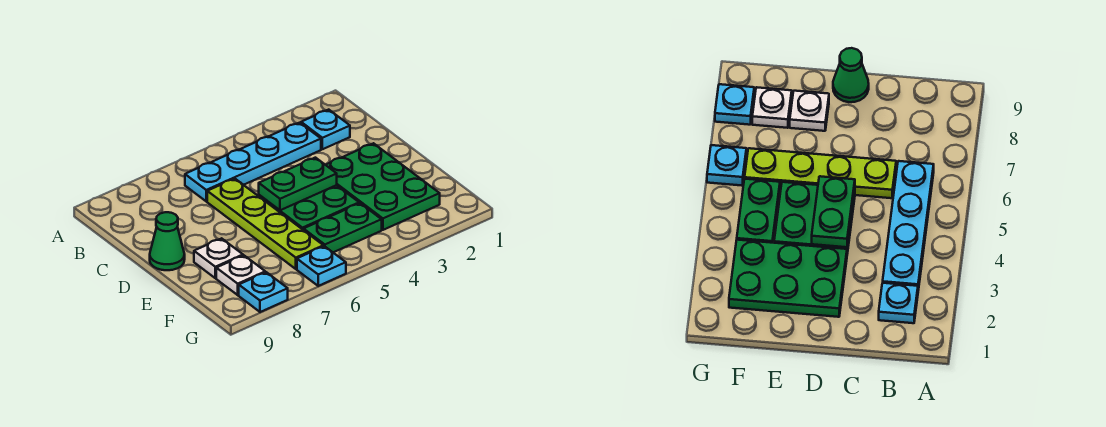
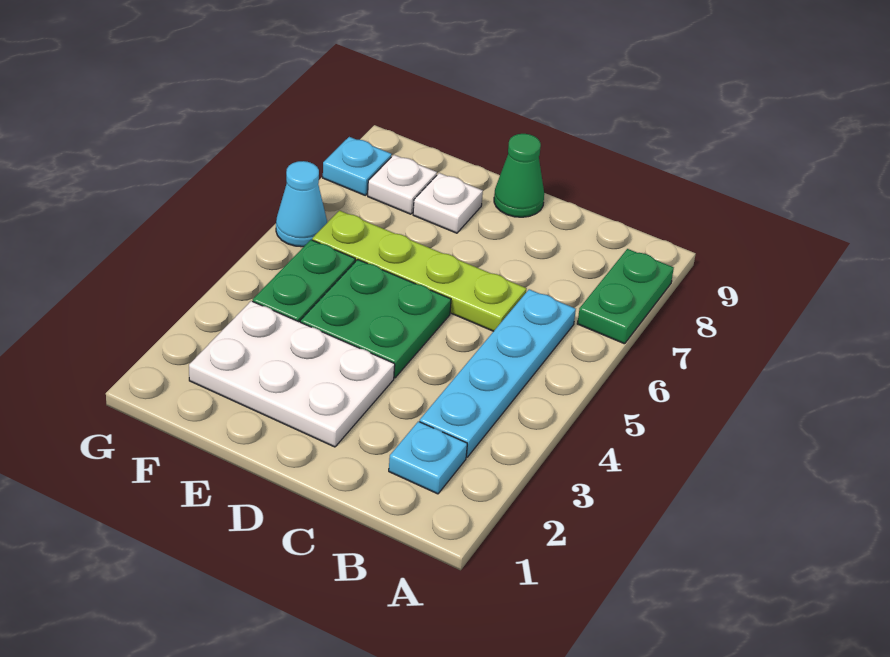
green 2x3 plate [326,143,440,230] -> white 2x3 plate [189,301,395,447]
green 1x2 plate [259,158,337,210] -> green 1x2 plate moved to [577,249,674,344]
cyan 1x1 plate [297,246,346,286] -> cyan 1x1 cone [276,161,327,247]

